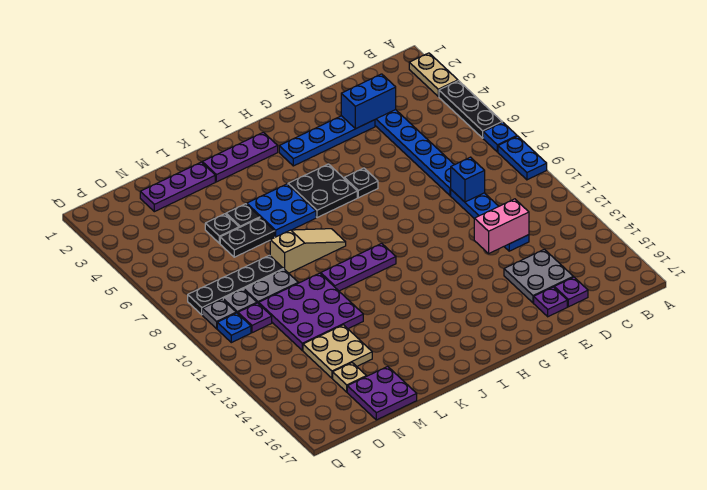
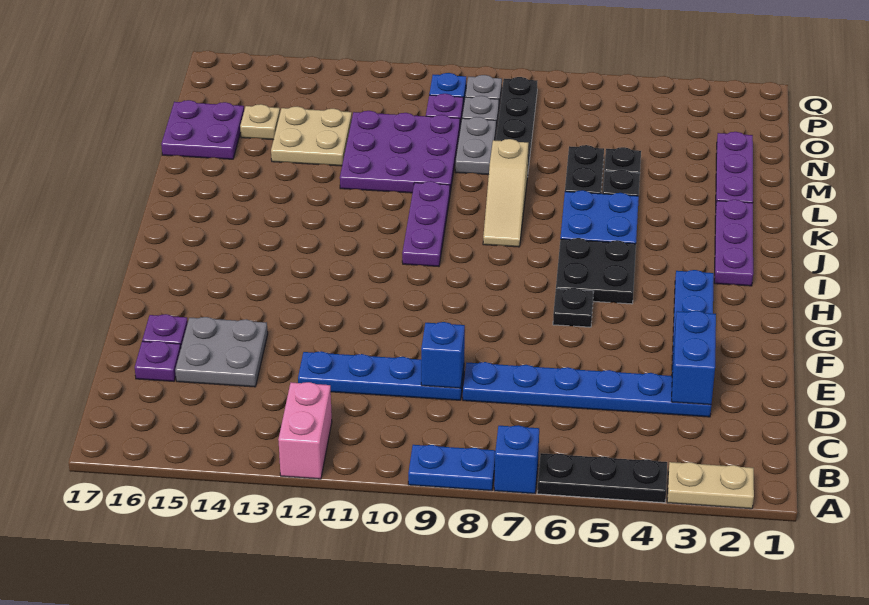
blue 1x1 plate [483,122,517,152] -> blue 1x1 brick [494,425,539,494]
pink 1x2 brick [474,199,529,253] -> pink 1x2 brick moved to [278,382,332,479]

